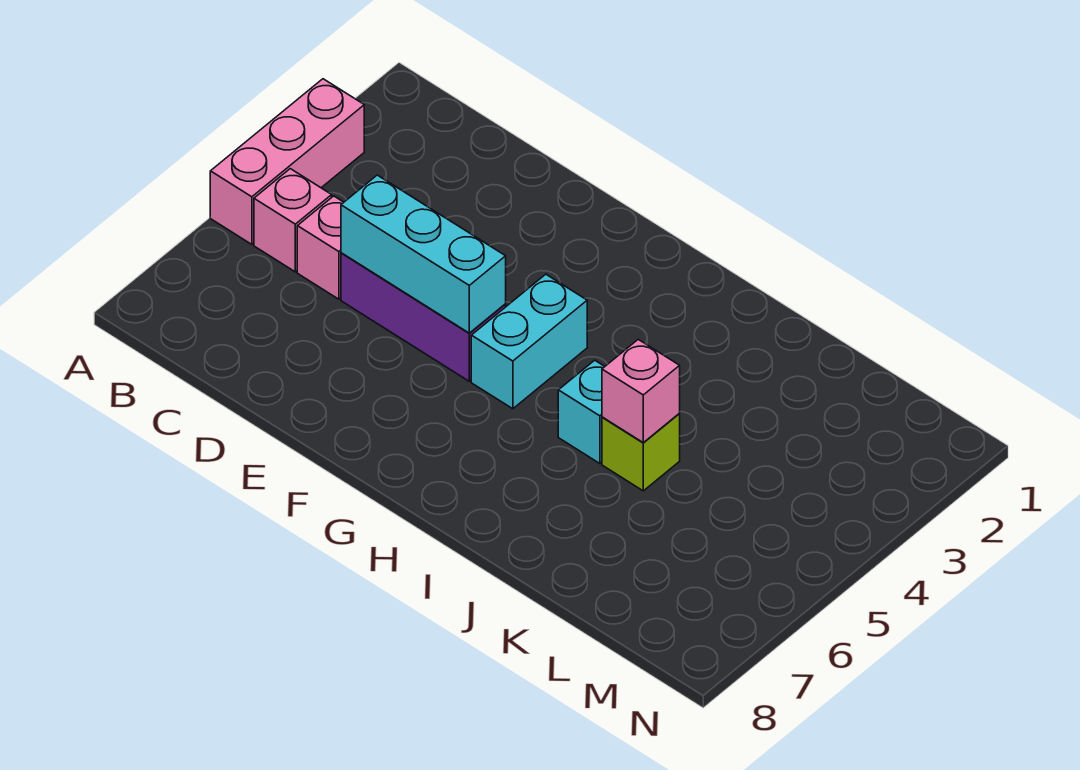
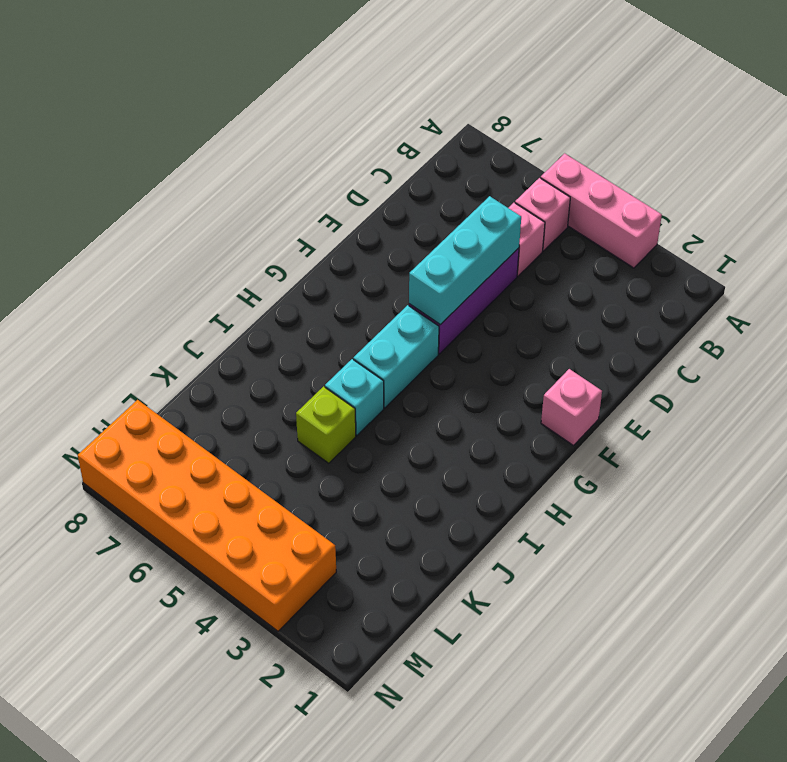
cyan 1x2 brick [471,274,587,409] -> cyan 1x2 brick turned to [353,305,439,408]
pink 1x1 brick [602,339,680,442] -> pink 1x1 brick moved to [541,369,602,446]
none -> orange 2x6 brick [78,400,336,631]

